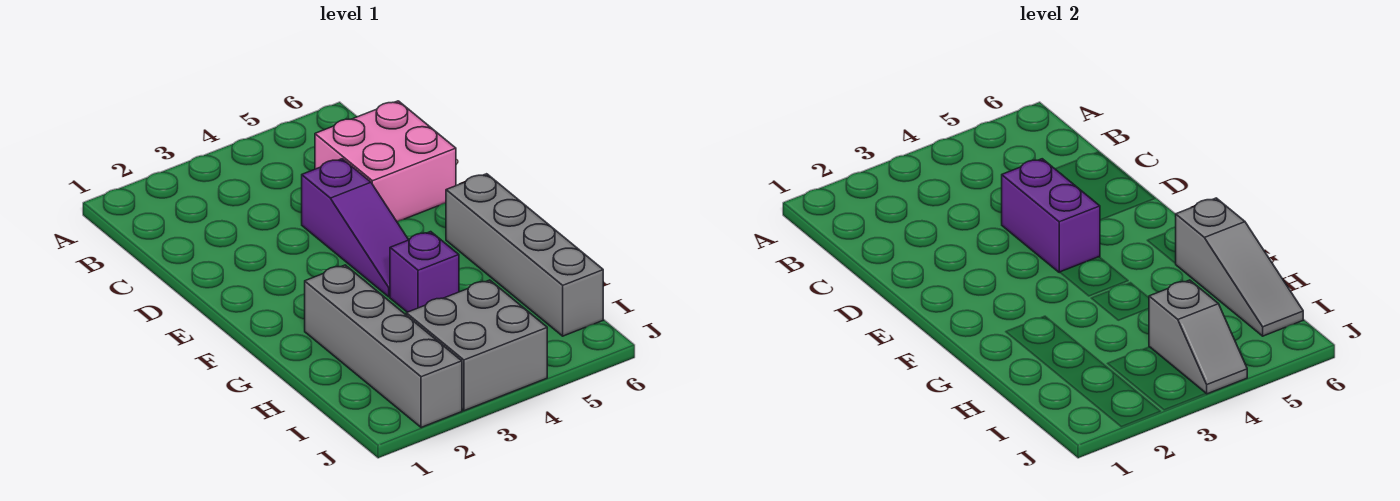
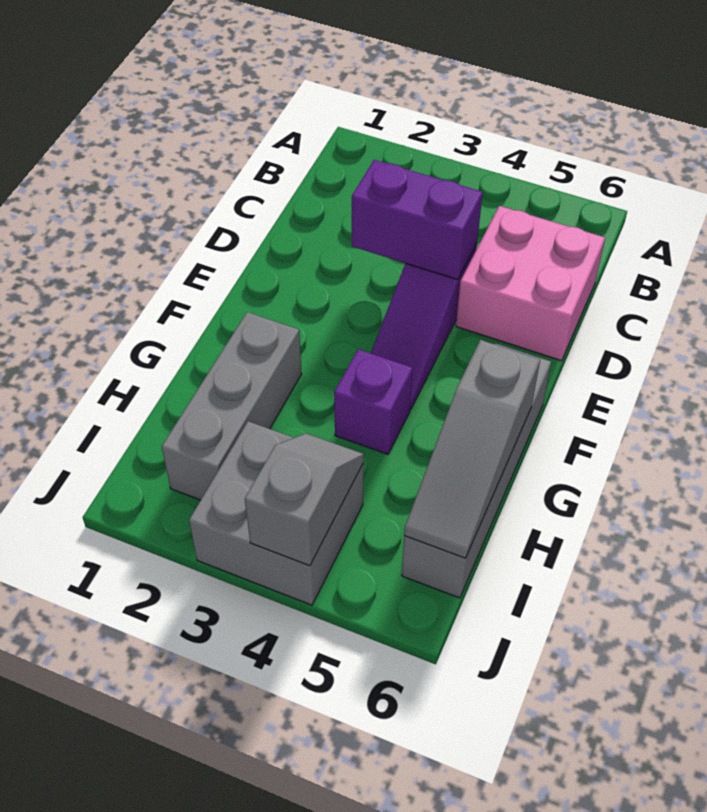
purple 1x2 brick [1002,159,1100,272] -> purple 1x2 brick turned to [352,160,483,280]
grey 1x4 brick [305,265,462,428] -> grey 1x3 brick [162,312,302,500]
grey 1x2 slope [1149,280,1247,394] -> grey 1x2 slope turned to [245,434,364,566]

